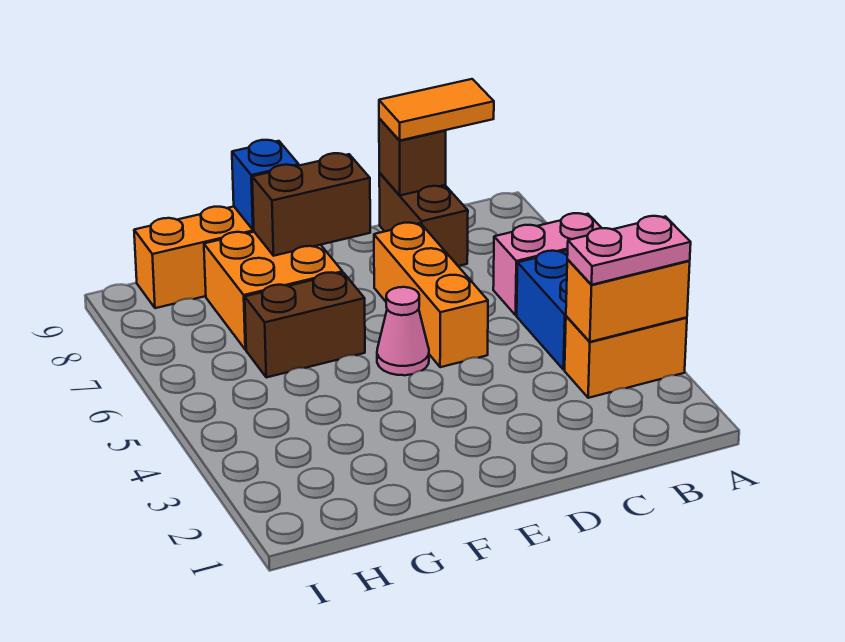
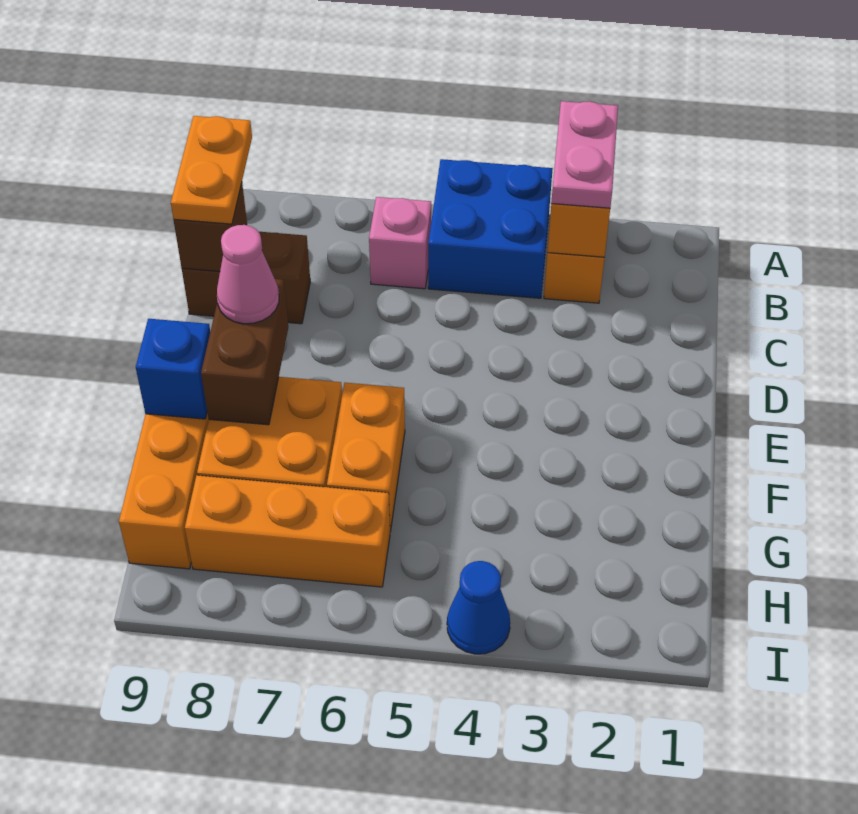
pink 1x2 brick [493,213,601,315] -> pink 1x1 brick [369,197,431,289]
orange 1x2 tile [379,79,494,141] -> orange 1x2 plate [171,116,252,224]
orange 1x3 brick [374,223,488,367] -> orange 1x3 brick moved to [185,475,390,587]
pink 1x1 cone [377,287,429,375] -> pink 1x1 cone moved to [217,225,279,324]
brown 1x2 brick [245,272,365,377] -> orange 1x2 brick [327,383,405,532]
none -> blue 1x1 cone [447,561,510,654]

